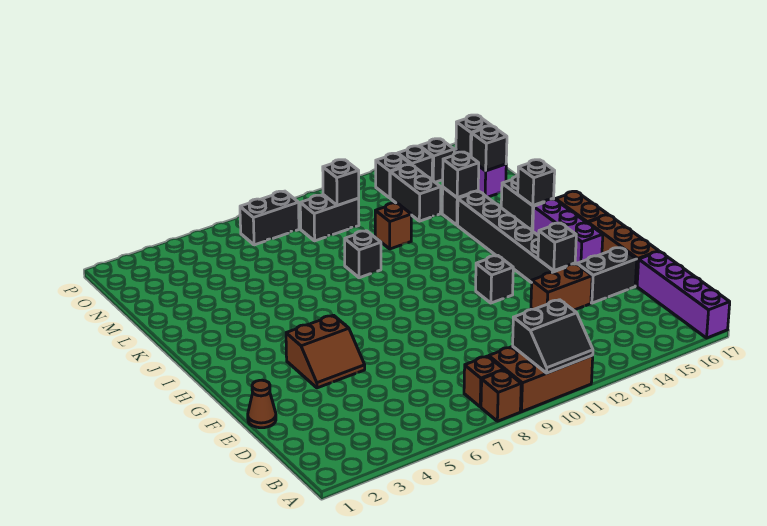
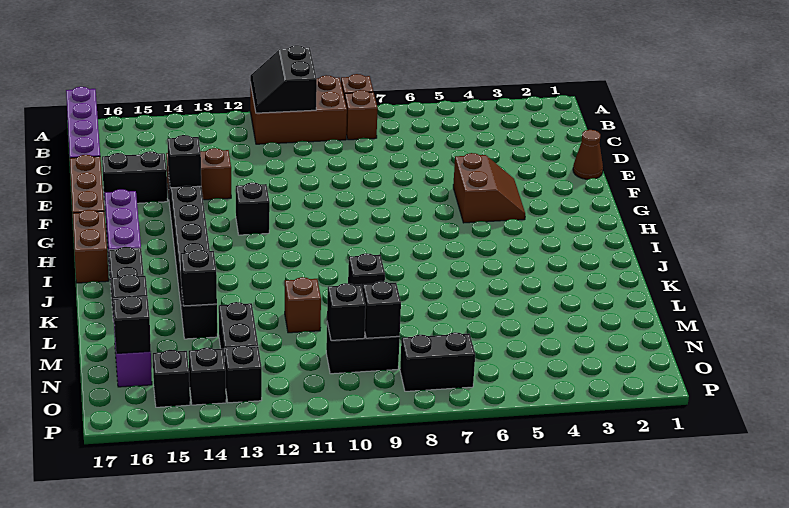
black 2x2 slope [513,300,593,373] -> black 2x2 slope turned to [250,45,317,113]
brown 2x2 slope [286,315,365,388] -> brown 2x2 slope turned to [453,153,525,223]
black 1x1 brick [518,160,555,206] -> black 1x1 brick moved to [363,281,401,338]

